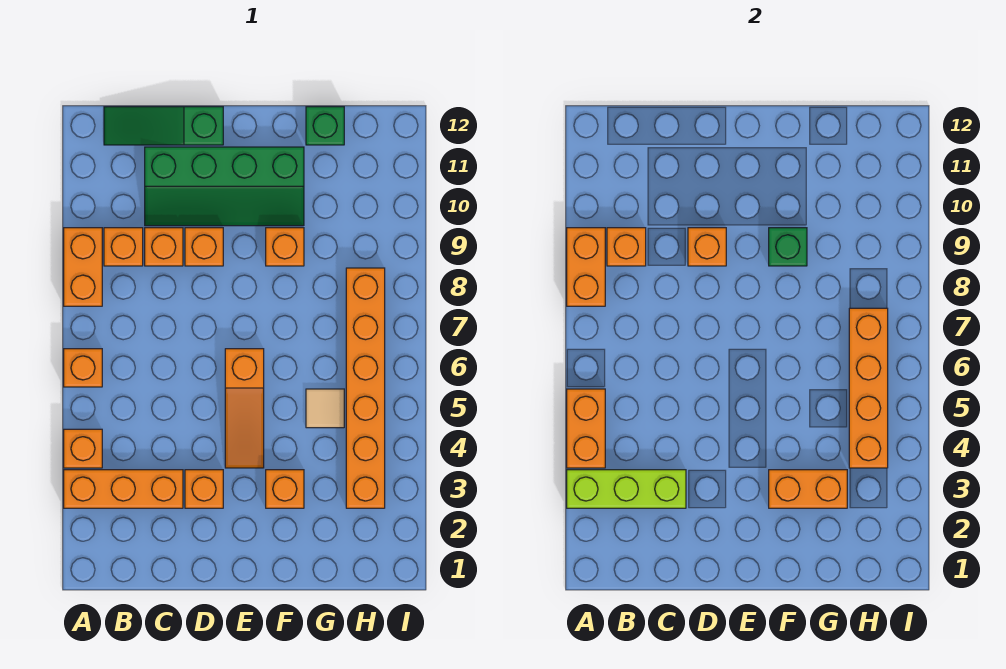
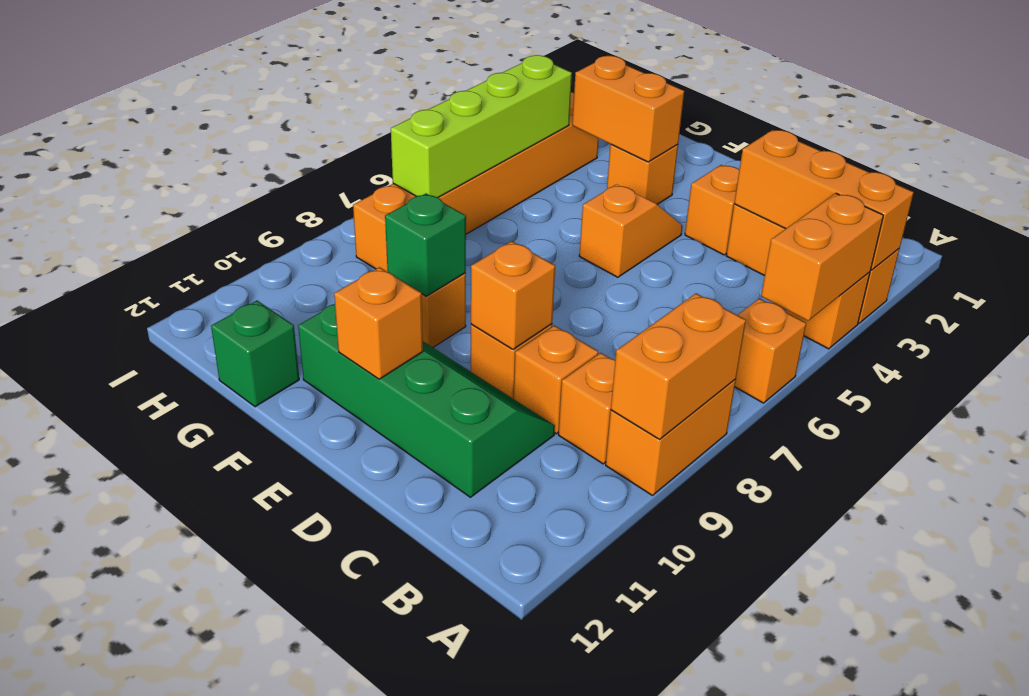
lime 1x3 brick [567,470,686,508] -> orange 1x3 brick [734,130,914,270]
orange 1x1 brick [607,228,646,266] -> orange 1x1 brick moved to [334,267,423,379]
green 1x3 slope [104,107,223,145] -> none
orange 1x3 slope [225,349,264,468] -> orange 1x2 slope [579,184,682,277]
tan 1x1 tile [306,389,344,428] -> none
orange 1x4 brick [849,308,888,468] -> lime 1x4 brick [391,55,572,198]

